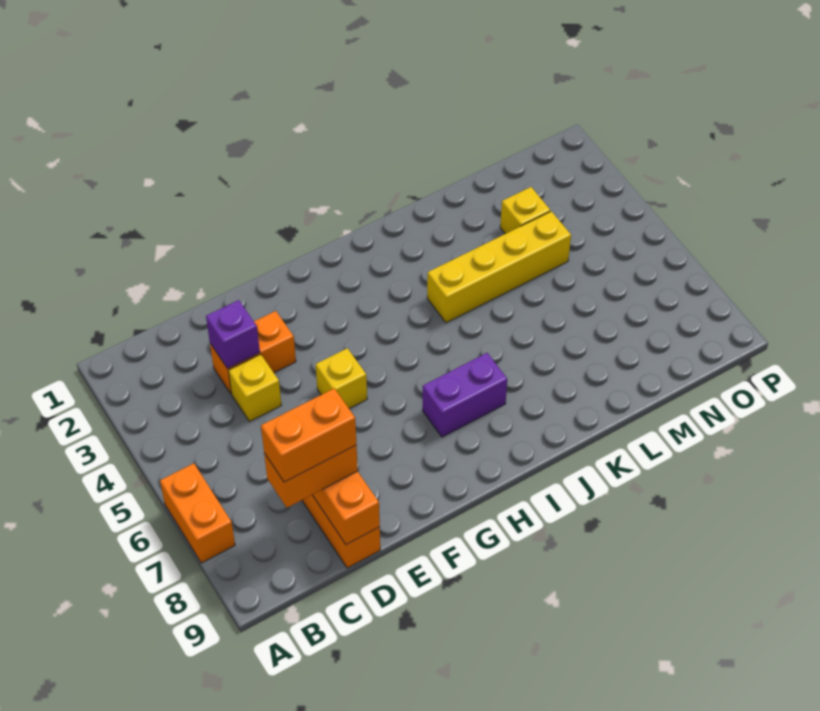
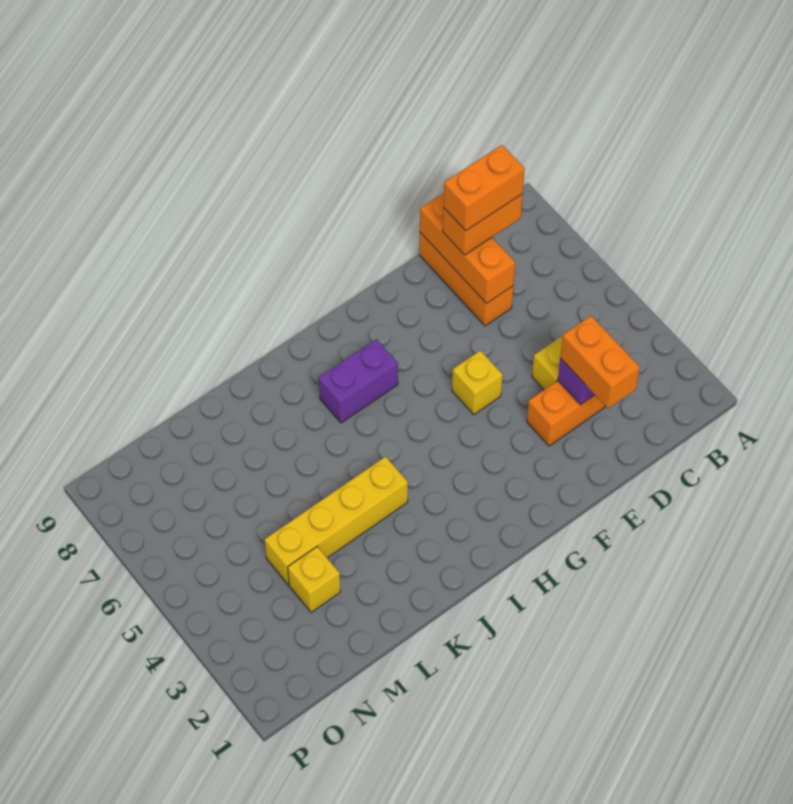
orange 1x2 brick [160,463,235,563] -> orange 1x2 brick moved to [560,316,640,409]

